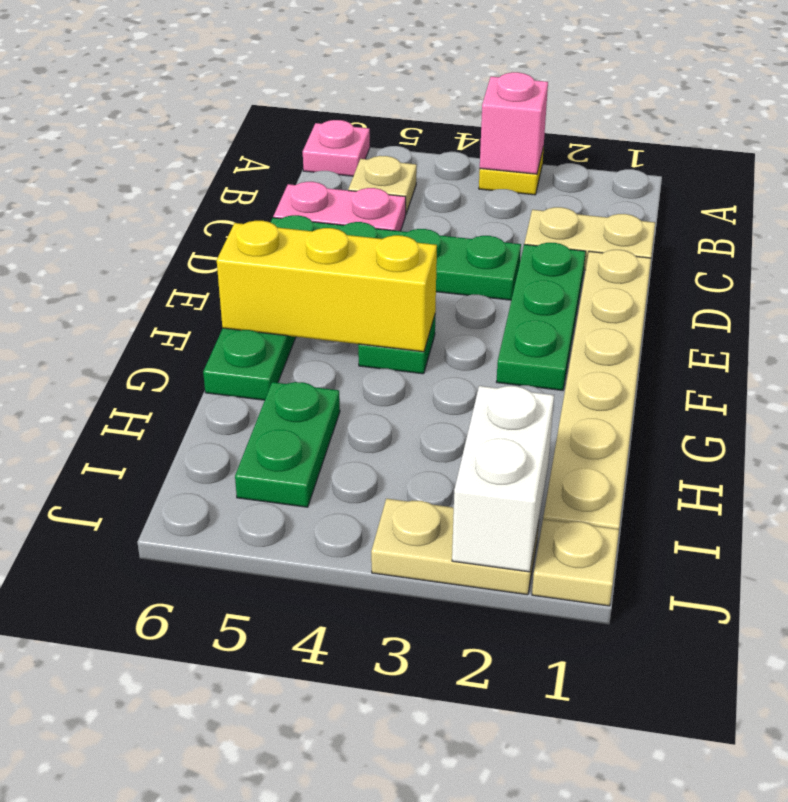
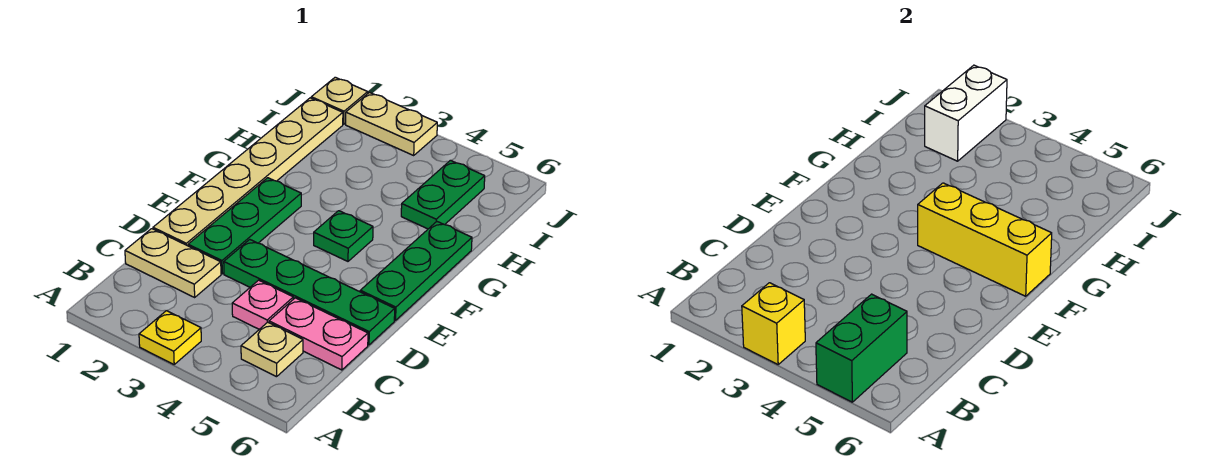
pink 1x1 brick [480,72,548,174] -> yellow 1x1 brick [742,283,805,364]
none -> green 1x2 brick [816,294,907,402]
pink 1x1 plate [303,120,370,176] -> pink 1x1 plate moved to [232,280,293,329]

